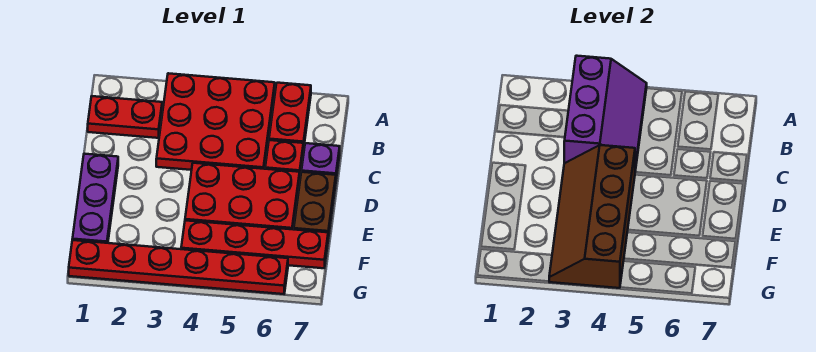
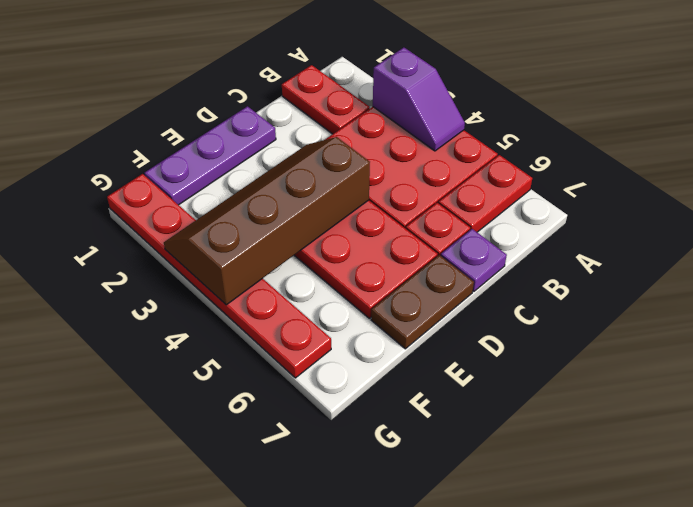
purple 2x3 slope [564,56,647,171] -> purple 1x2 slope [373,47,465,151]
red 1x4 plate [181,220,328,268] -> none

